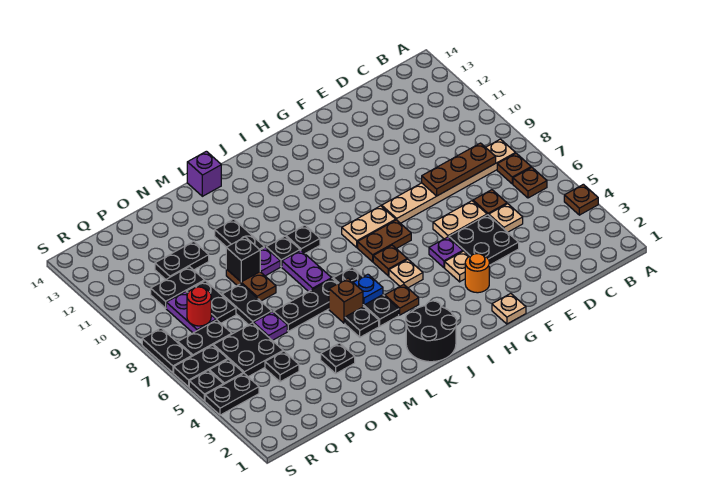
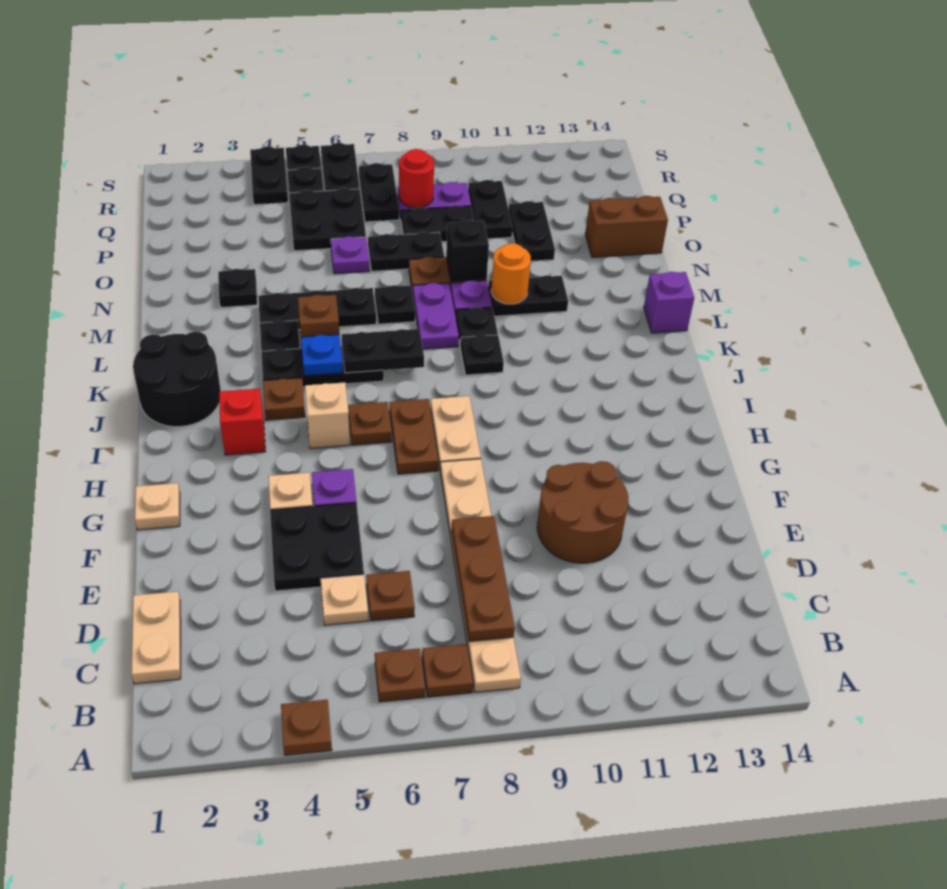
tan 1x2 plate [433,201,487,239] -> tan 1x2 plate moved to [131,591,181,684]
none -> brown 2x2 round brick [537,461,628,563]
orange 1x1 round brick [465,254,489,293] -> orange 1x1 round brick moved to [491,243,531,304]
none -> red 1x1 brick [219,389,265,455]
tan 1x1 plate [389,259,423,288] -> tan 1x1 brick [305,382,350,448]
black 1x3 plate [273,278,338,331] -> black 1x3 plate turned to [258,288,376,330]
purple 1x2 plate [282,250,332,292] -> purple 1x2 plate turned to [413,283,459,349]
none -> brown 1x2 brick [585,196,668,257]
black 1x1 plate [265,351,299,382] -> black 1x1 plate moved to [375,285,415,324]
black 1x2 plate [142,328,192,373] -> black 1x2 plate moved to [342,329,424,373]

